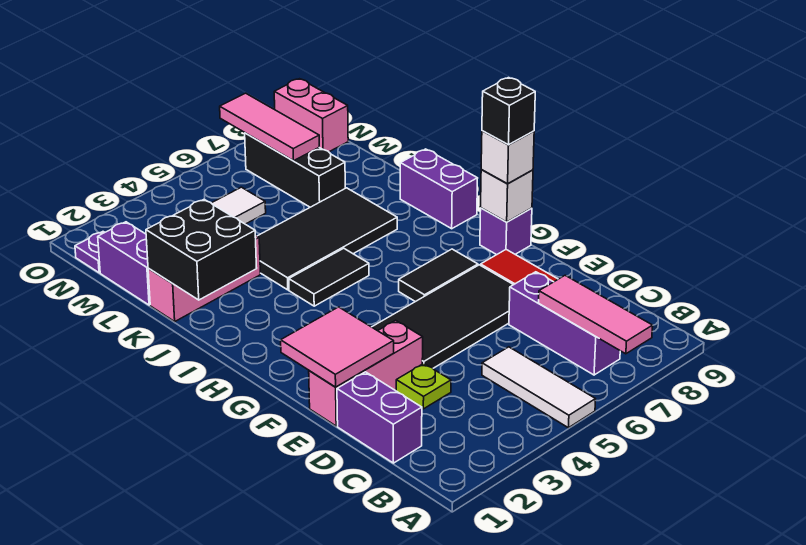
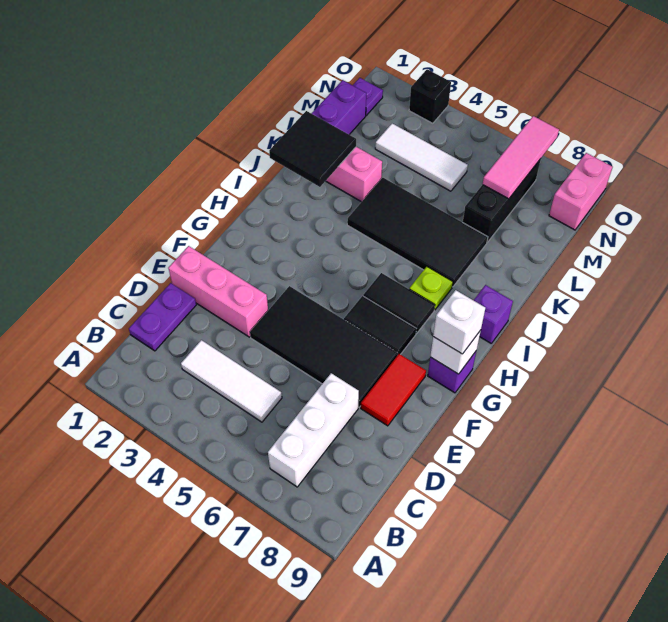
white 1x3 tile [482,347,596,428] -> white 1x3 tile turned to [181,340,282,422]
pink 1x3 tile [539,275,653,354] -> none
purple 1x3 brick [509,272,620,375] -> white 1x3 brick [268,373,359,487]
purple 1x2 brick [337,372,422,463] -> purple 1x2 plate [129,283,196,351]
lime 1x1 plate [396,363,451,409] -> lime 1x1 plate moved to [409,267,453,310]
pink 2x2 tile [281,307,394,387] -> none
black 1x1 brick [482,78,535,145] -> black 1x1 brick moved to [409,69,451,123]
black 1x2 tile [289,248,369,306] -> black 1x2 tile moved to [363,273,435,333]
purple 1x2 brick [400,149,478,229] -> purple 1x1 brick [474,285,513,343]
black 2x2 brick [146,199,257,300] -> black 2x2 tile [269,111,356,187]

